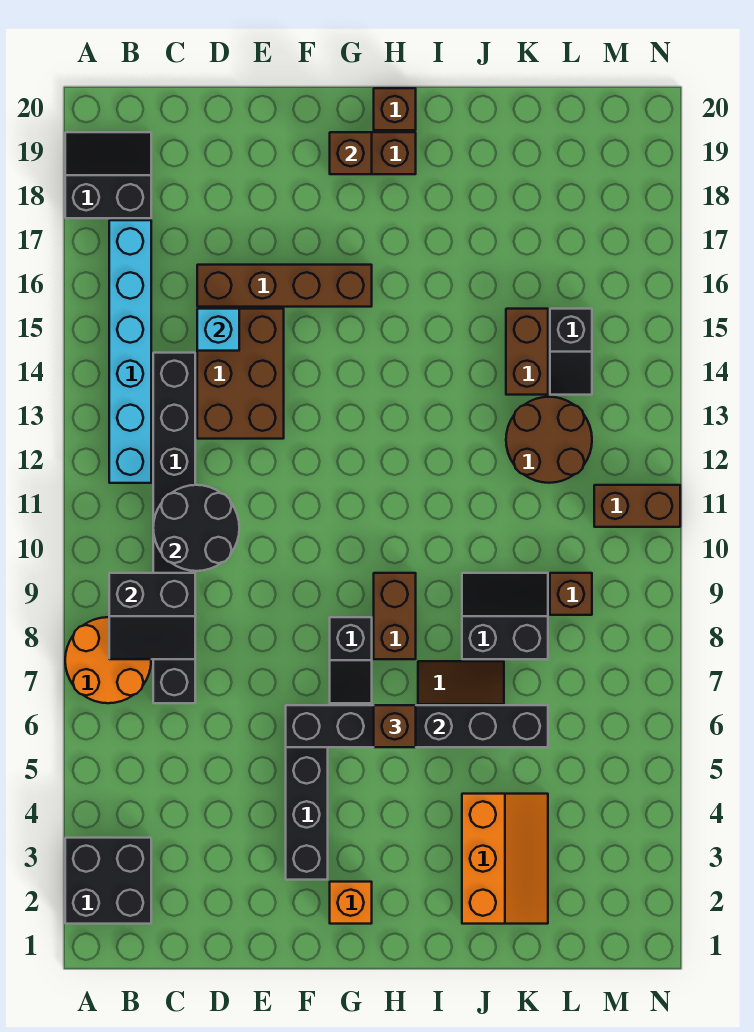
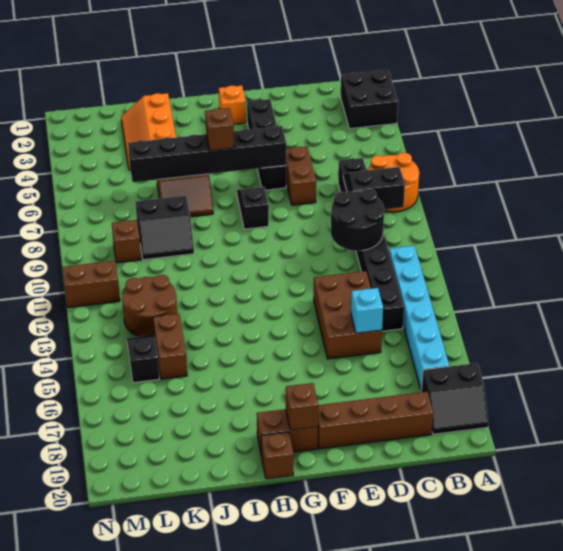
brown 1x4 brick [197,265,372,307] -> brown 1x4 brick moved to [318,392,433,449]
brown 1x2 brick [374,573,416,659] -> brown 1x2 brick moved to [286,146,316,205]

